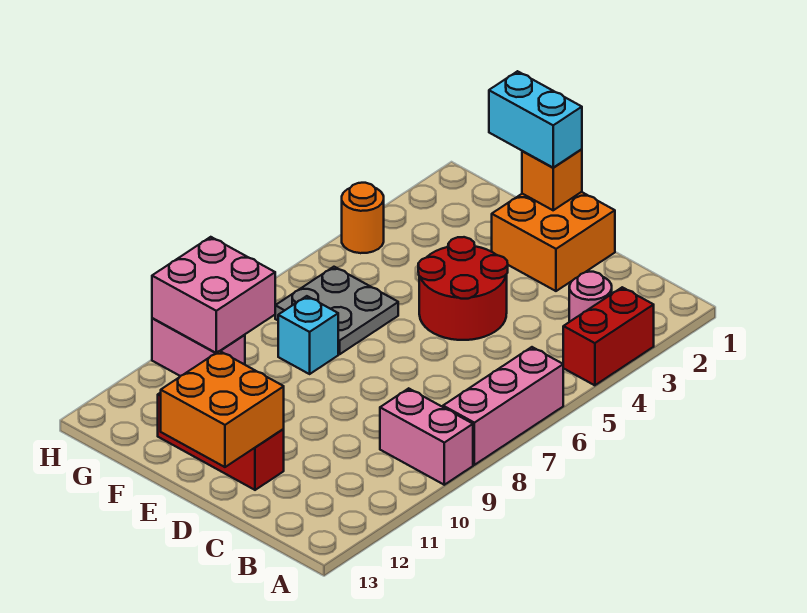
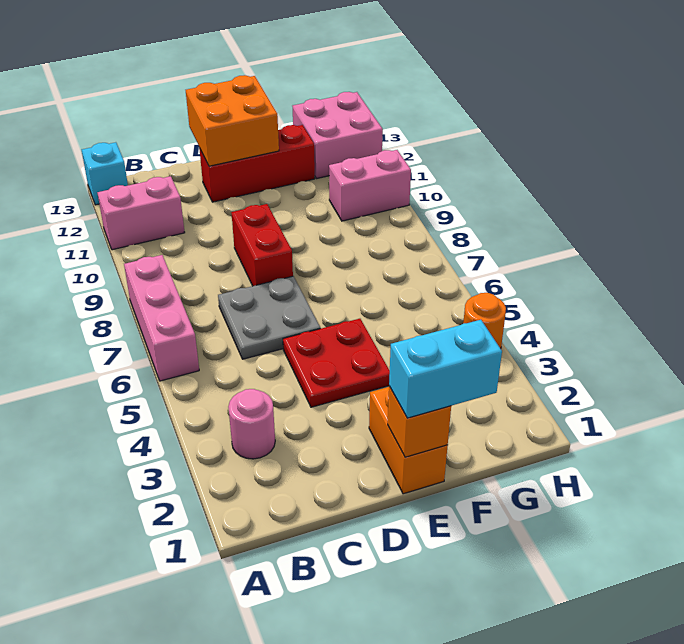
red 1x2 brick [563,287,654,385] -> red 1x2 brick moved to [231,204,293,286]
pink 1x2 brick [380,388,473,485] -> pink 1x2 brick moved to [97,176,185,250]
orange 2x2 brick [492,192,615,291] -> orange 1x2 brick [369,387,448,494]
red 2x2 round brick [418,237,508,340] -> red 2x2 plate [283,319,390,407]
grey 2x2 plate [275,267,398,354] -> grey 2x2 plate moved to [218,276,320,359]
cyan 1x1 brick [278,296,338,374] -> cyan 1x1 brick moved to [82,142,128,205]
pink 2x2 brick [152,237,275,353] -> pink 2x2 brick moved to [292,92,383,179]

